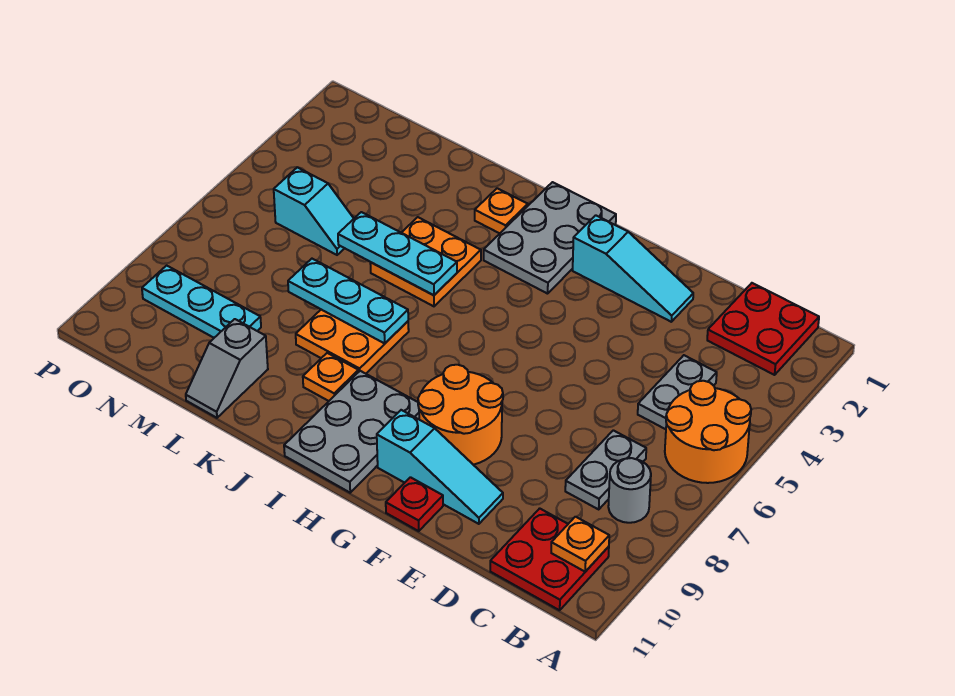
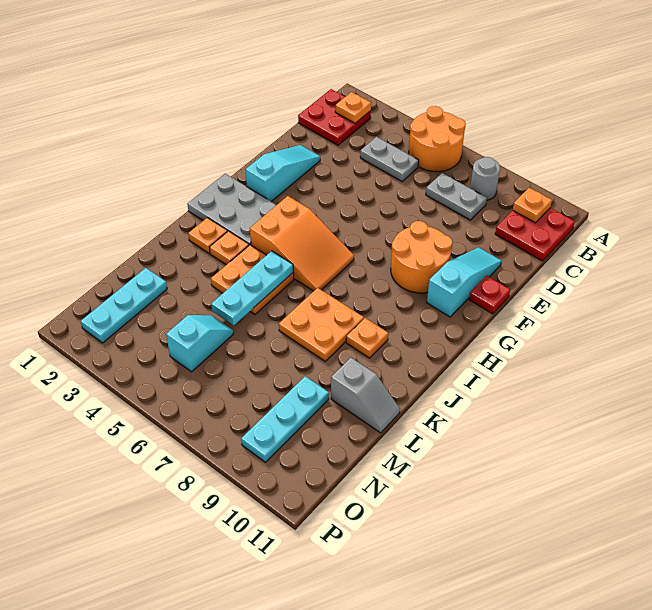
none -> orange 1x1 plate [335,92,371,123]
none -> orange 2x3 slope [250,196,354,291]
grey 2x3 plate [284,371,419,493] -> none
none -> orange 1x1 plate [209,231,249,265]
cyan 1x3 plate [288,259,408,343] -> cyan 1x3 plate moved to [81,268,167,343]

